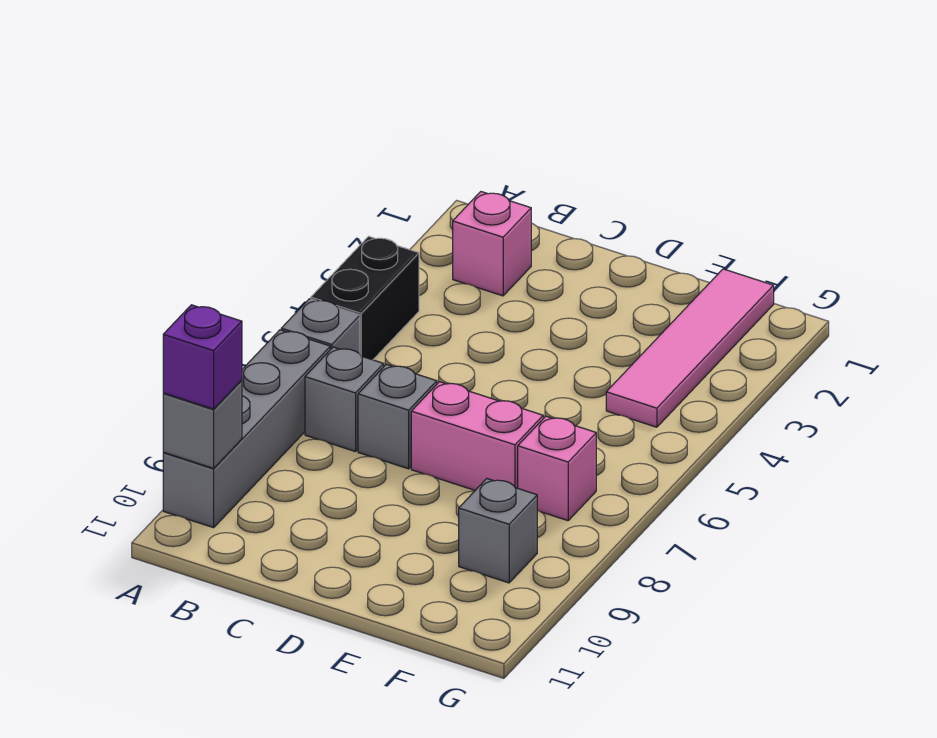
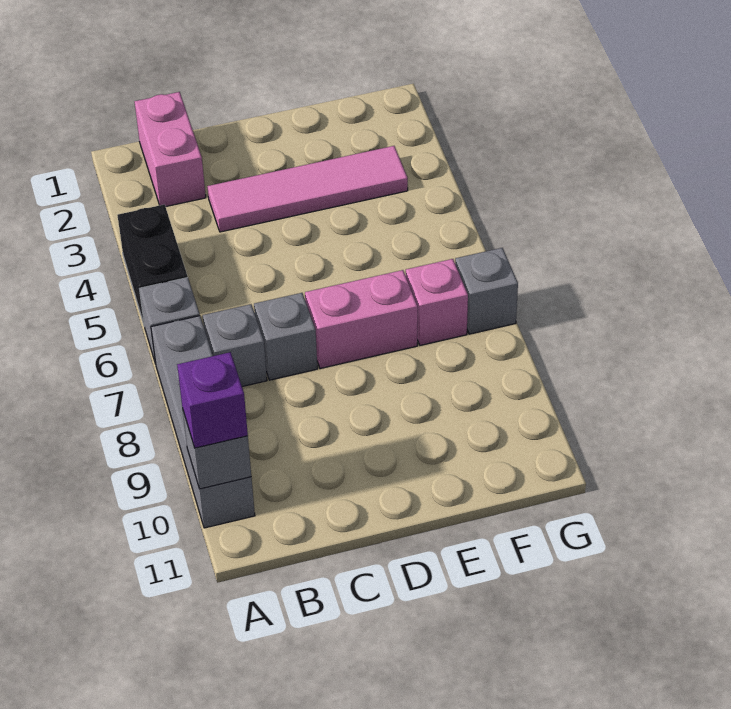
pink 1x1 brick [453,192,531,296] -> pink 1x2 brick [134,92,206,207]
pink 1x4 tile [606,269,774,427] -> pink 1x4 tile turned to [207,146,408,232]
grey 1x1 brick [459,479,537,583] -> grey 1x1 brick moved to [455,248,518,334]

